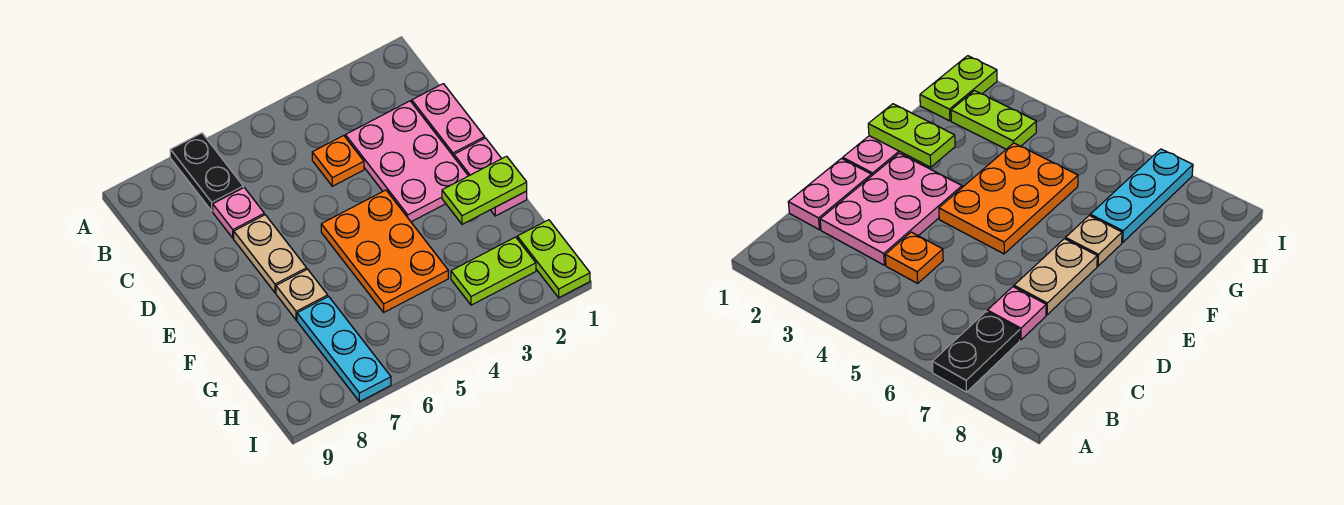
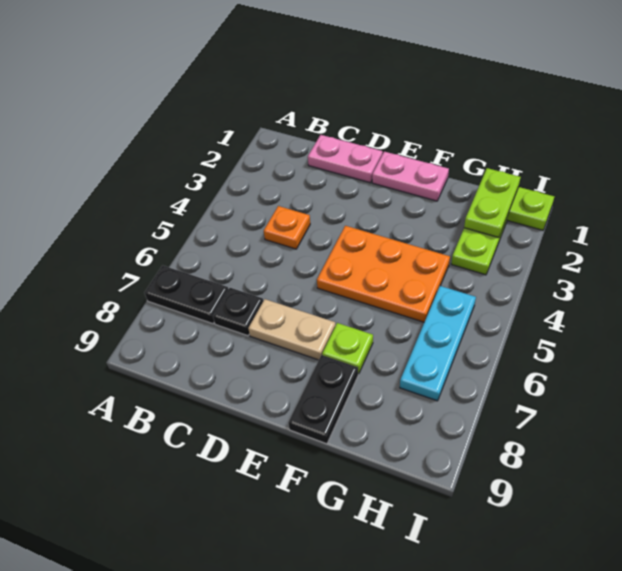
pink 2x3 plate [345,101,468,222] -> none
pink 1x1 plate [213,188,264,238] -> black 1x1 plate [213,288,263,336]
lime 1x2 plate [442,156,527,224] -> lime 1x2 plate moved to [464,168,521,238]
tan 1x1 plate [276,269,328,320] -> lime 1x1 plate [322,323,373,374]
none -> black 1x2 plate [288,355,358,444]
cyan 1x3 plate [297,296,391,402] -> cyan 1x3 plate turned to [400,286,476,401]

